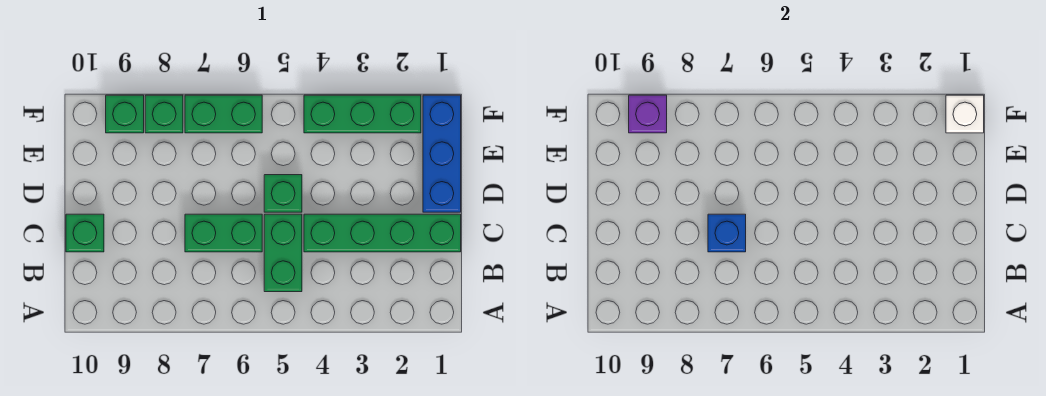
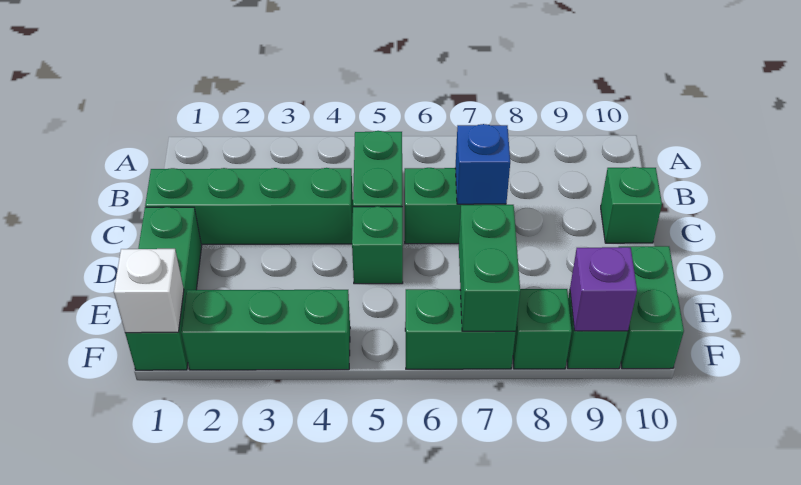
blue 1x3 brick [423,95,461,212] -> green 1x3 brick [125,207,202,370]
none -> green 1x2 brick [459,205,520,331]
none -> green 1x2 brick [619,246,684,369]

